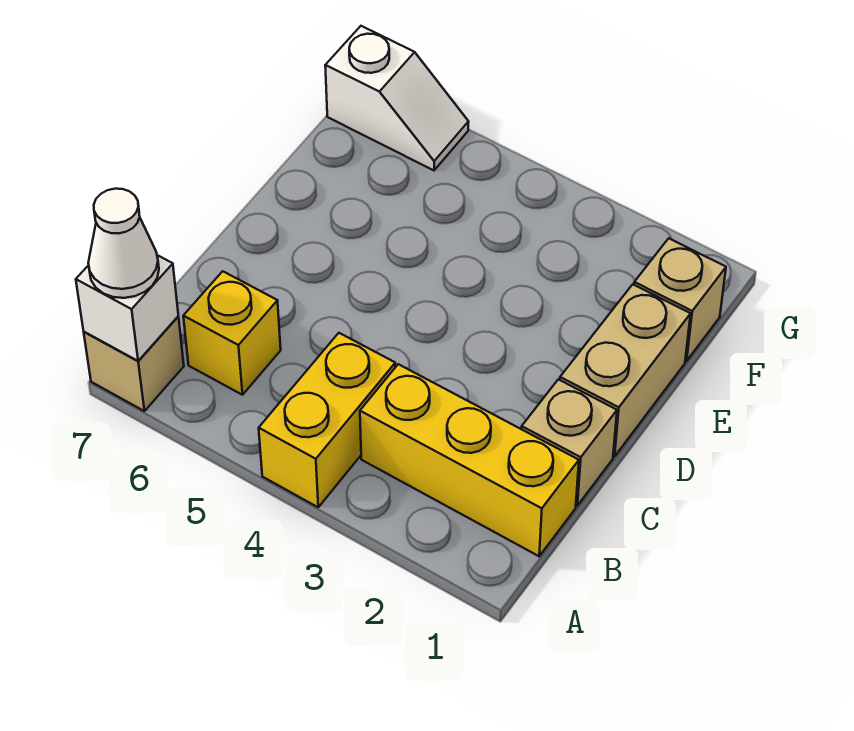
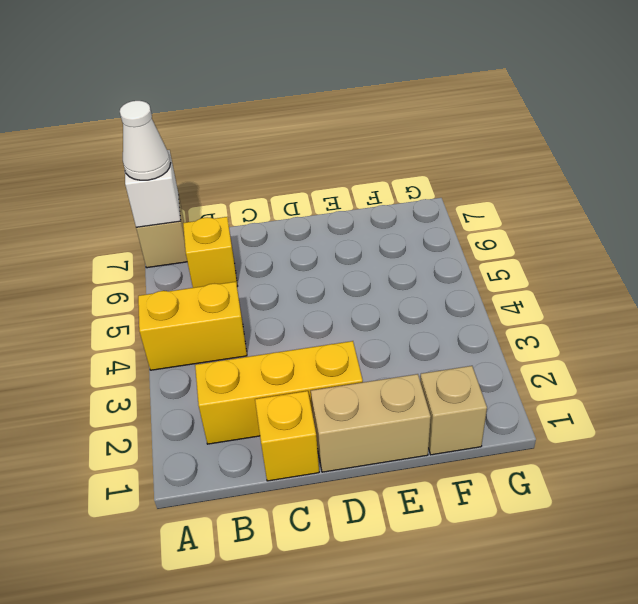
yellow 1x3 brick [360,364,579,556] -> yellow 1x3 brick turned to [195,341,363,444]
tan 1x1 brick [522,379,617,506] -> yellow 1x1 brick [255,391,319,481]
white 1x2 slope [325,26,469,170] -> none

